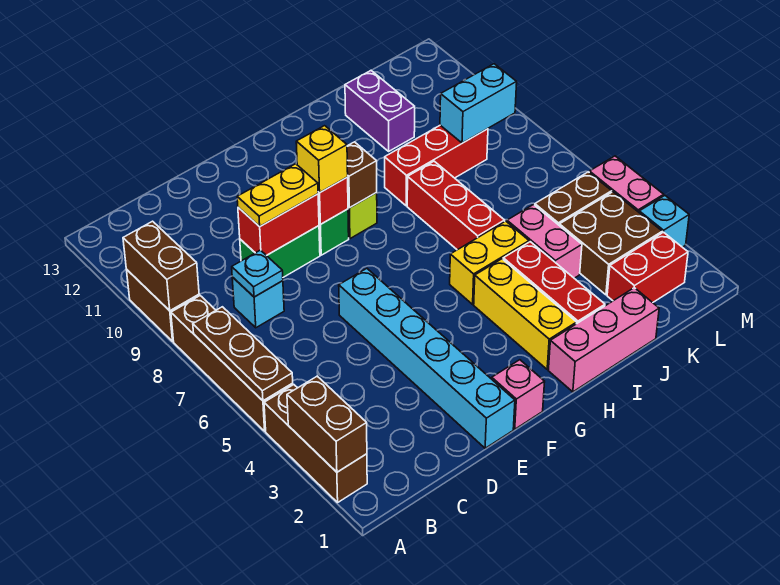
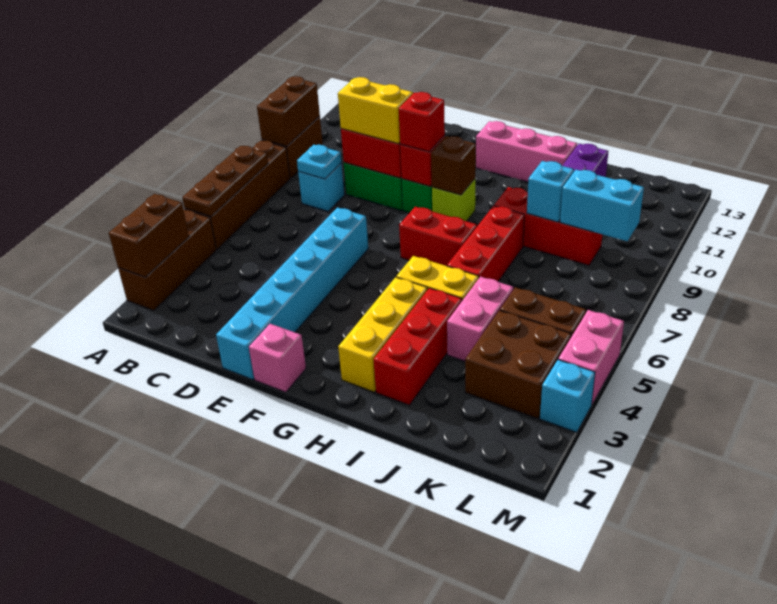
yellow 1x2 plate [237,164,318,227] -> yellow 1x2 brick [338,77,413,144]
yellow 1x1 brick [296,126,348,193] -> red 1x1 brick [399,92,445,152]
pink 1x3 brick [548,288,659,392] -> pink 1x3 brick moved to [476,121,577,182]
none -> cyan 1x1 brick [527,161,574,222]
red 1x2 brick [607,232,688,303] -> red 1x2 brick moved to [399,207,477,266]

